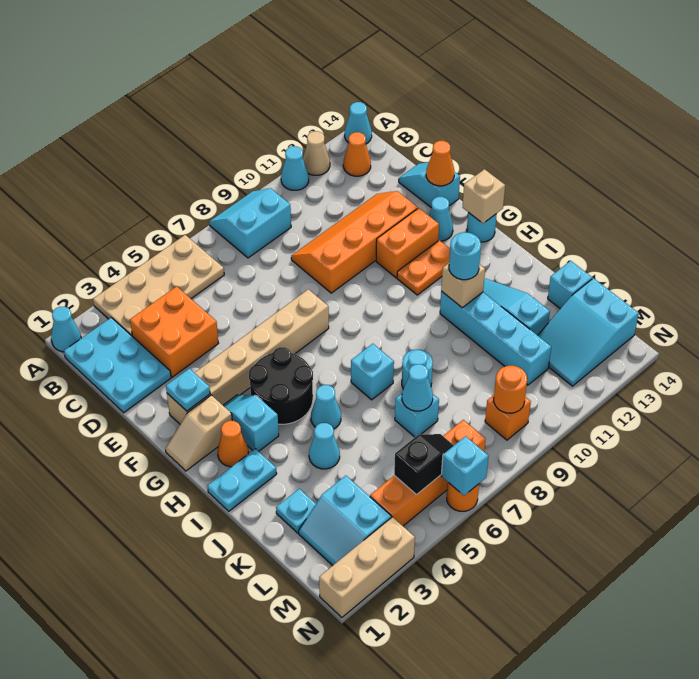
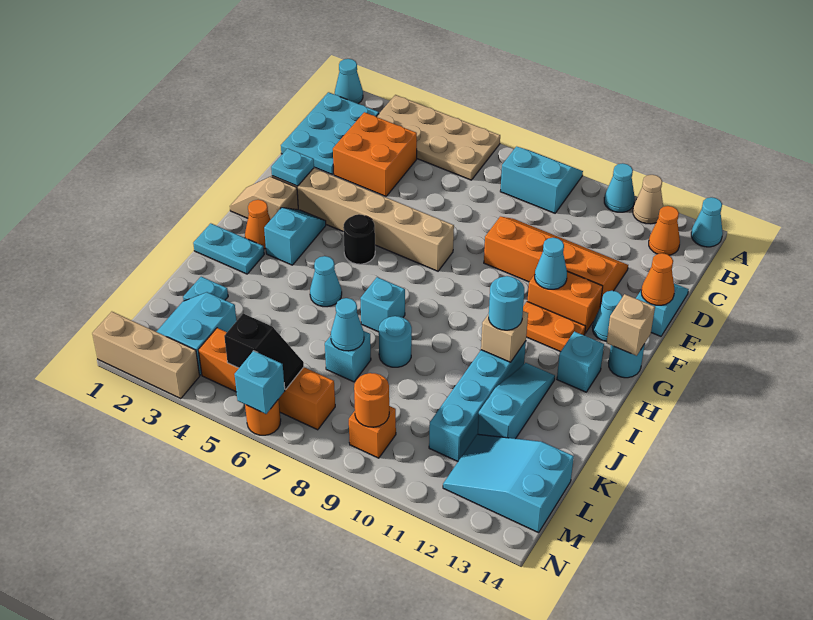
black 2x2 round brick [249,347,313,424] -> black 1x1 round brick [343,214,375,264]
cyan 1x1 cone [309,423,340,469] -> cyan 1x1 cone moved to [535,238,567,289]
cyan 1x1 brick [548,261,592,309] -> cyan 1x1 brick moved to [557,332,604,392]

